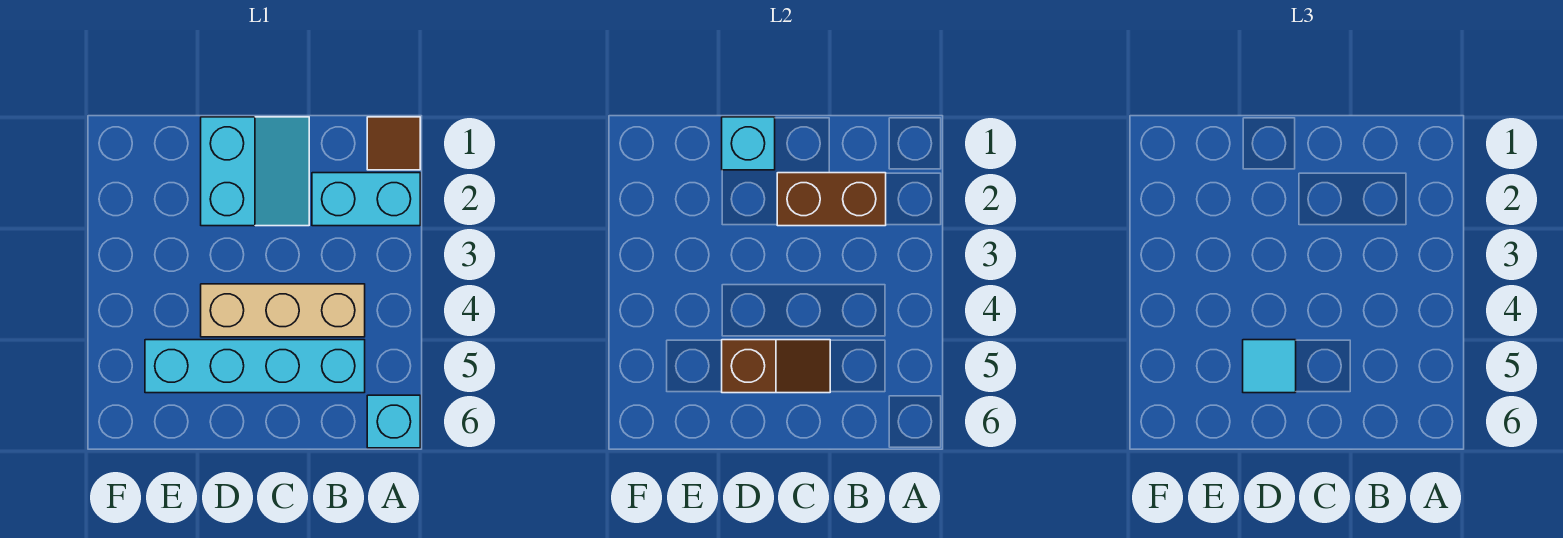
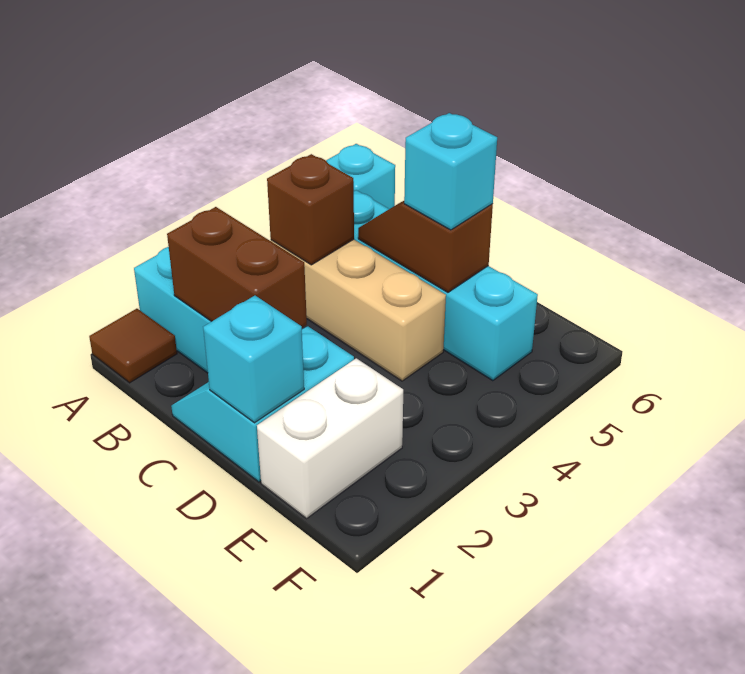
none -> brown 1x1 brick [267,154,354,265]
cyan 1x1 tile [1243,340,1296,393] -> cyan 1x1 brick [404,113,497,230]
none -> white 1x2 brick [257,358,403,518]

